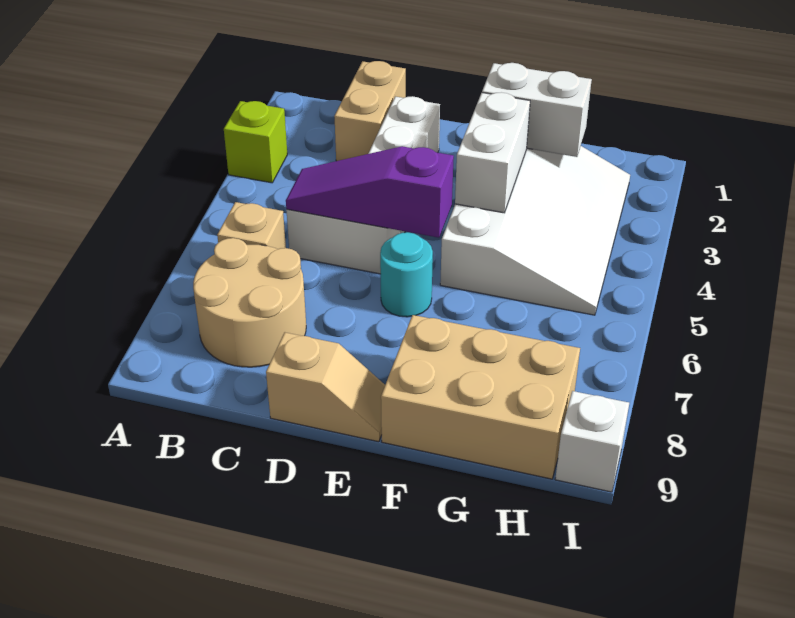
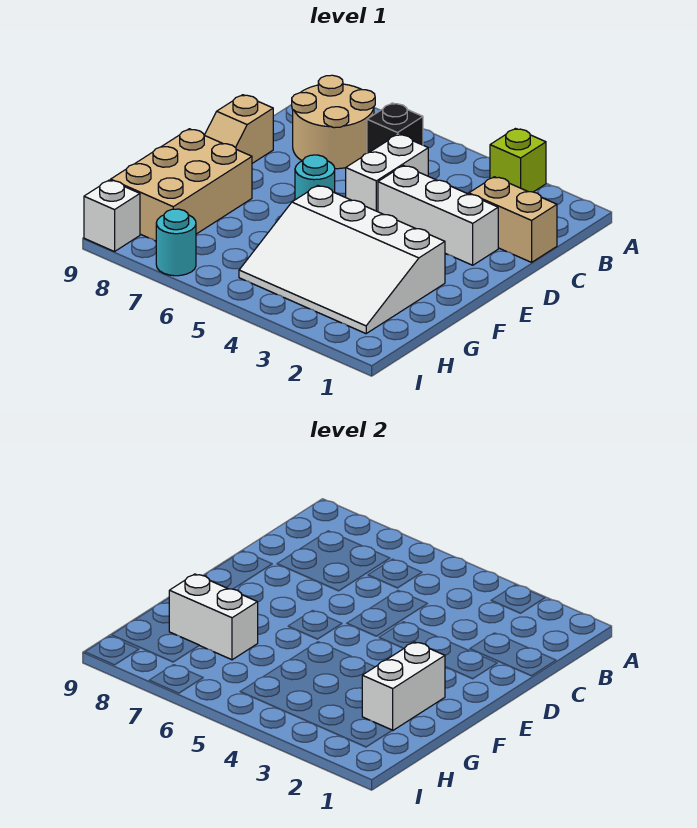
tan 1x1 brick [217,202,286,249] -> black 1x1 brick [367,103,423,153]
purple 1x3 slope [286,146,454,238] -> none
white 1x2 brick [455,92,530,213] -> white 1x2 brick moved to [169,574,258,660]
none -> cyan 1x1 round brick [156,209,196,276]

